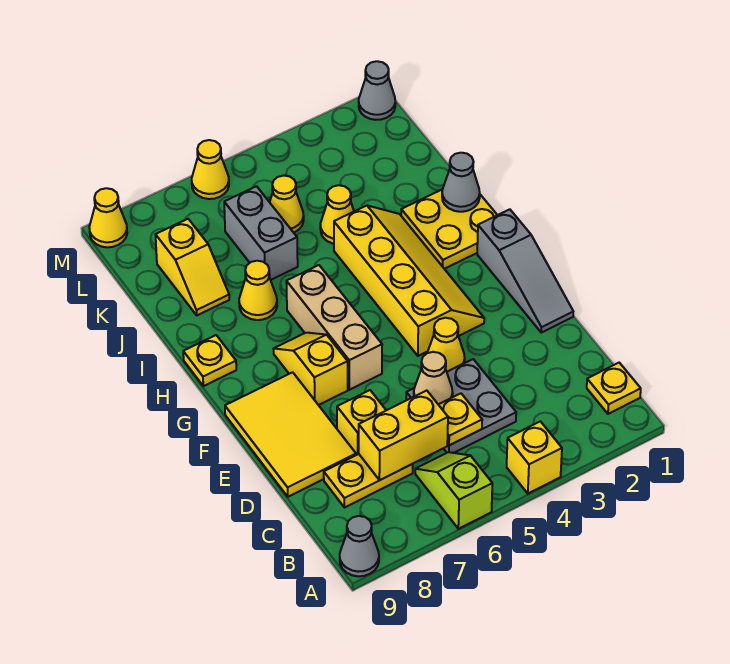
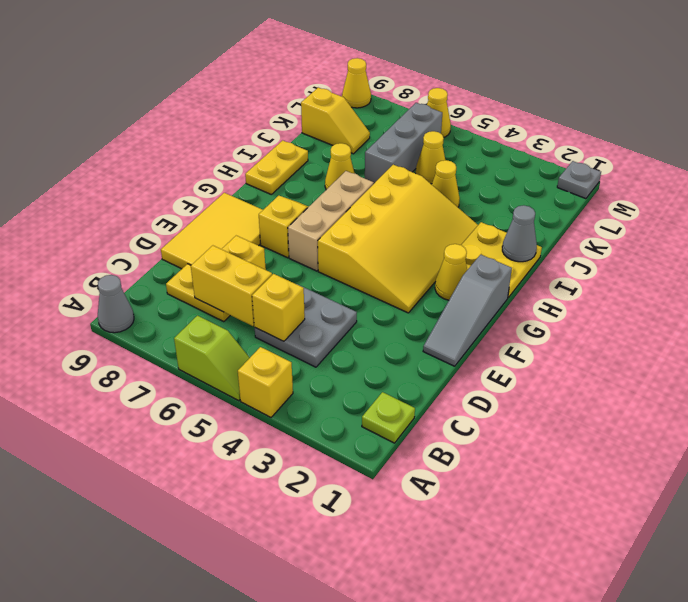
lime 1x2 slope [415,452,492,529] -> lime 1x2 slope turned to [174,316,249,401]
yellow 1x1 plate [587,363,641,414] -> lime 1x1 plate [362,392,415,443]
yellow 1x1 plate [438,394,482,445] -> yellow 1x1 brick [252,274,305,341]
tan 1x1 cone [414,352,453,404] -> none
yellow 1x1 cone [427,318,465,372] -> yellow 1x1 cone moved to [435,244,467,300]
yellow 2x4 slope [334,205,484,356] -> yellow 3x4 slope [318,165,478,313]
yellow 1x1 plate [183,335,236,386] -> yellow 1x2 plate [245,140,308,194]
grey 1x2 brick [224,186,298,280] -> grey 1x3 brick [365,103,442,184]
yellow 1x2 slope [156,219,229,315] -> yellow 1x2 slope turned to [301,88,370,154]
grey 1x1 cone [359,61,395,120] -> grey 1x1 plate [557,161,601,199]

